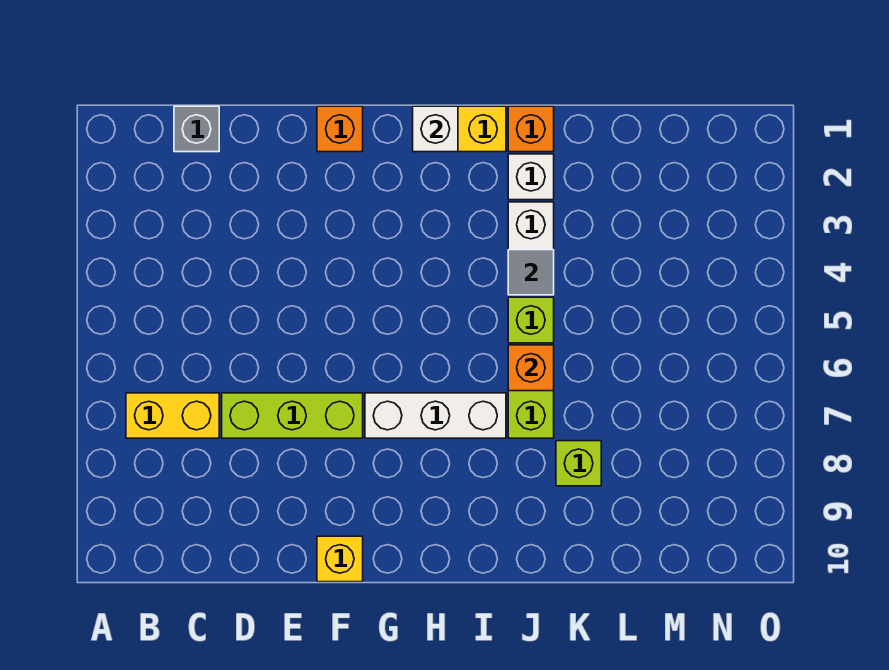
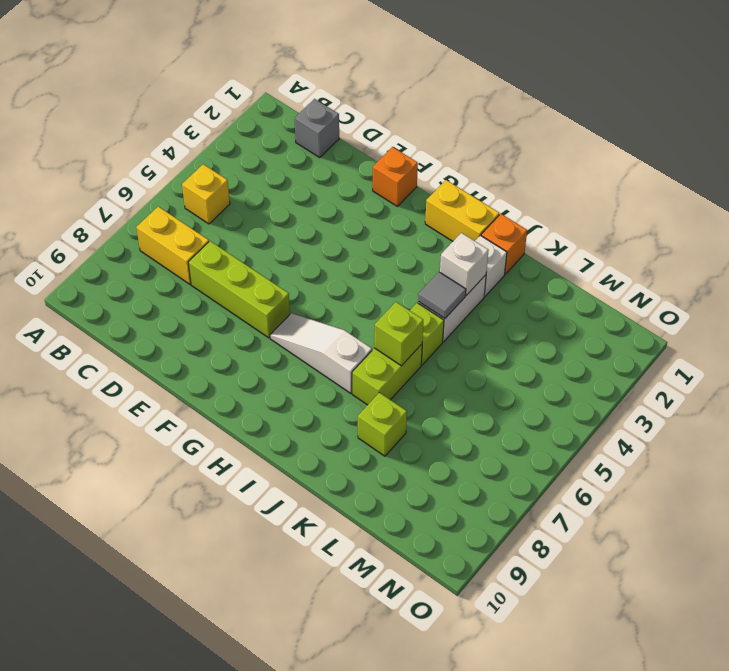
yellow 1x1 brick [317,536,363,582] -> yellow 1x1 brick moved to [182,164,230,224]
white 1x3 brick [365,393,506,438] -> white 1x3 slope [270,313,372,393]
white 1x1 brick [413,106,458,152] -> white 1x1 brick moved to [440,233,489,295]
orange 1x1 brick [508,345,554,391] -> lime 1x1 brick [374,302,423,366]

